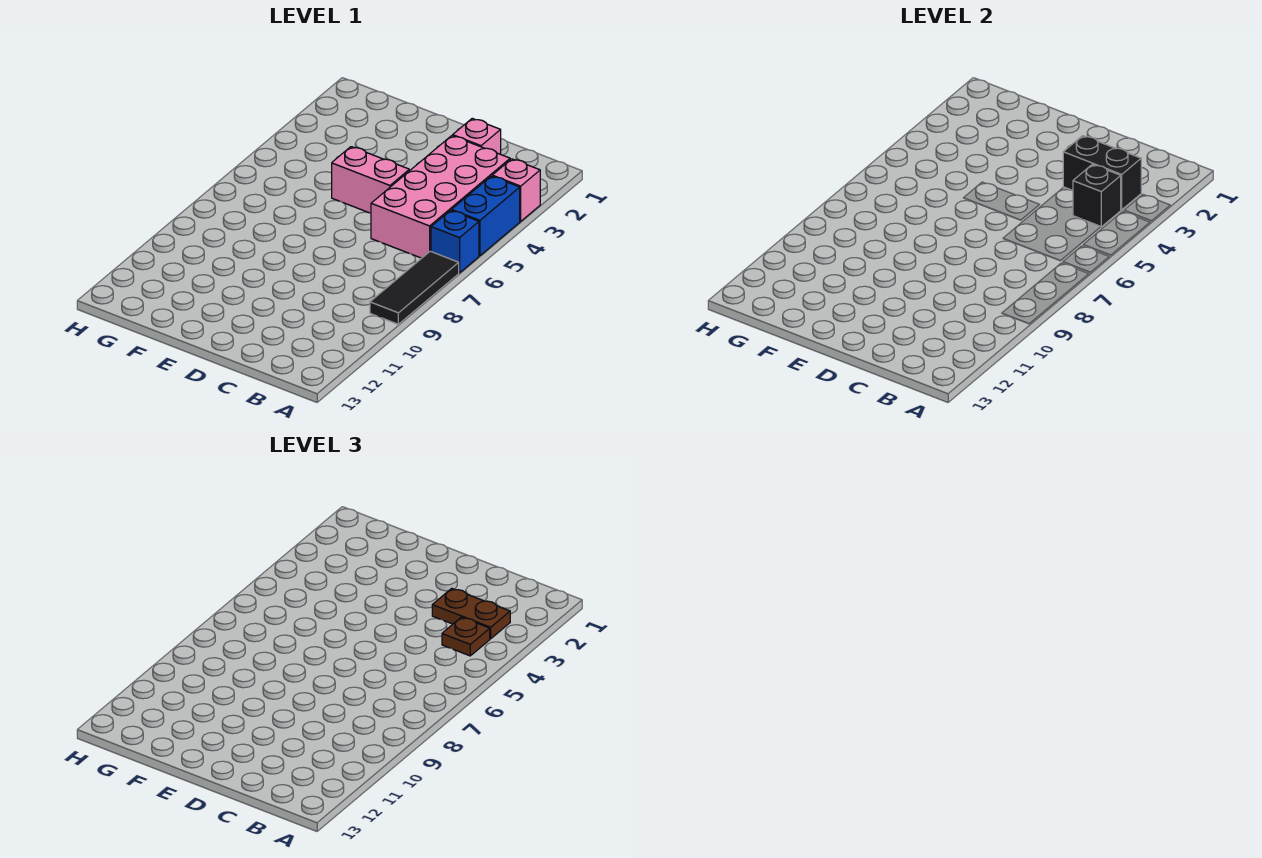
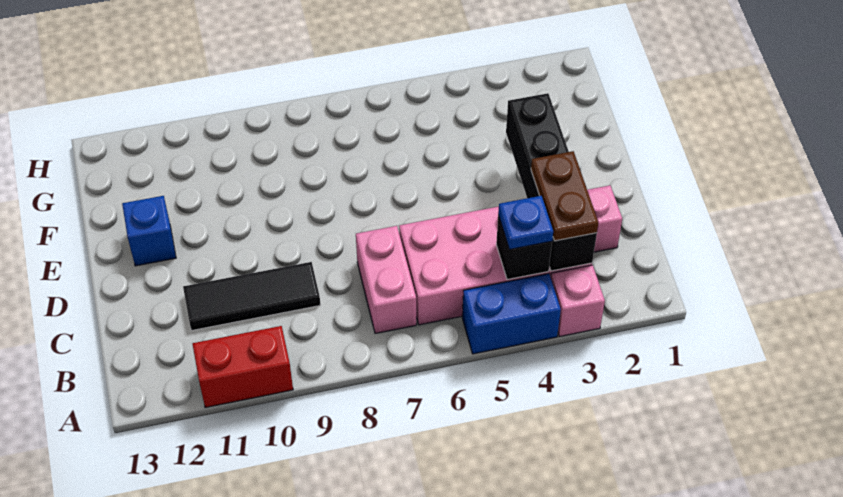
blue 1x1 brick [431,210,479,273] -> blue 1x1 brick moved to [122,196,176,266]
black 1x3 tile [370,251,459,324] -> black 1x3 tile moved to [183,262,320,330]
none -> red 1x2 brick [193,326,293,408]
black 1x2 brick [1063,136,1141,210] -> black 1x4 brick [506,93,597,271]
brown 1x1 plate [442,617,490,656] -> blue 1x1 plate [498,196,553,250]
pink 1x2 brick [332,147,409,213] -> pink 1x2 brick moved to [356,226,416,334]

